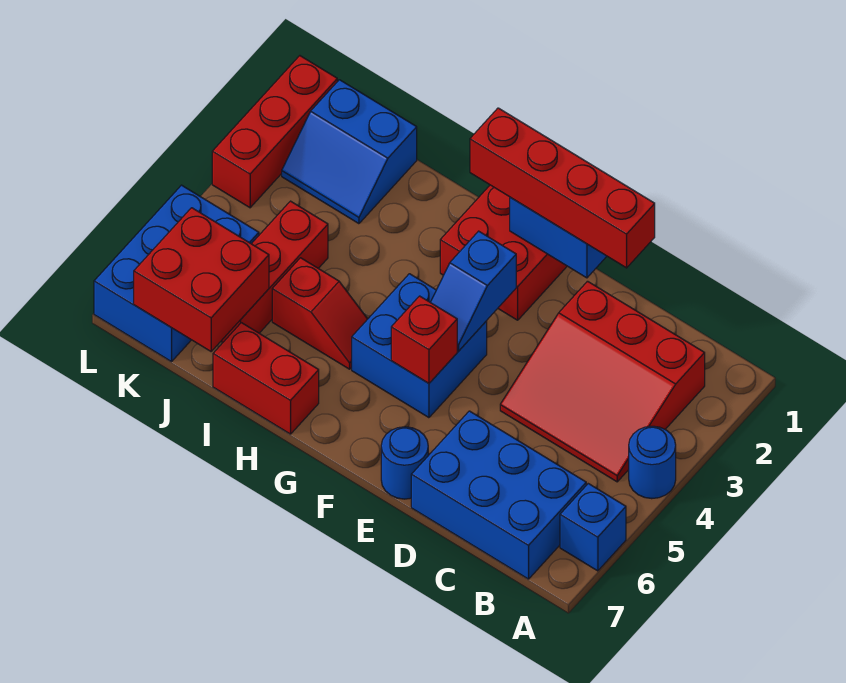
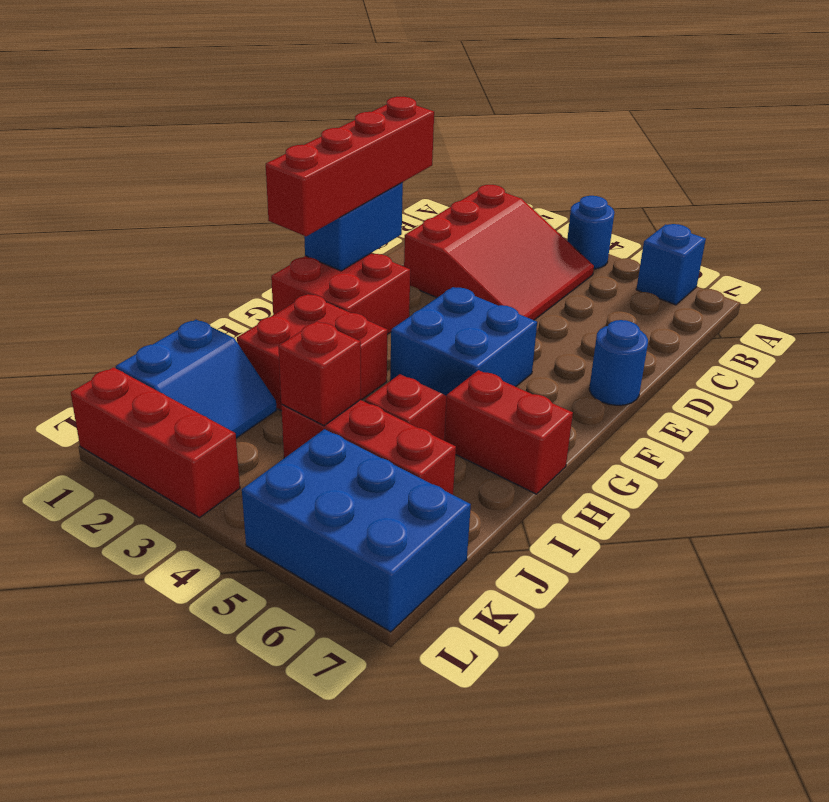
blue 2x3 brick [411,411,586,579] -> none
blue 1x2 slope [430,231,516,351] -> none
red 1x1 brick [391,296,457,383] -> red 1x1 brick moved to [278,321,361,426]
red 1x2 brick [213,323,319,434] -> red 1x2 brick turned to [444,370,573,494]
red 2x2 brick [134,208,269,351] -> red 2x2 brick moved to [237,294,388,411]

